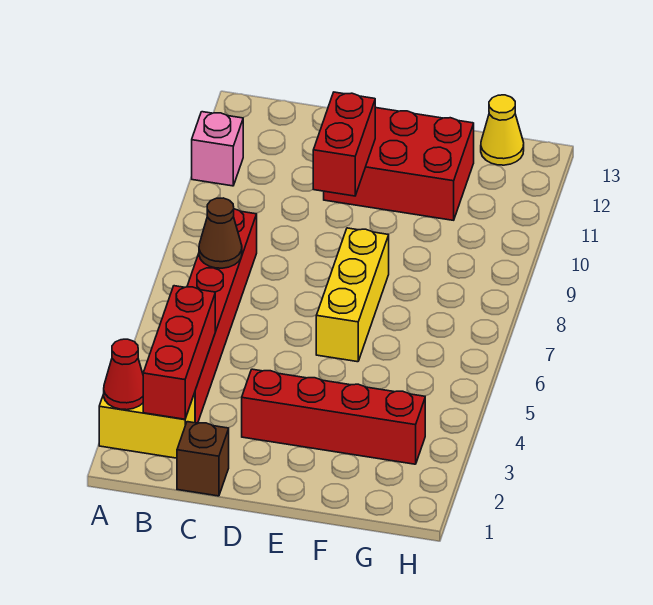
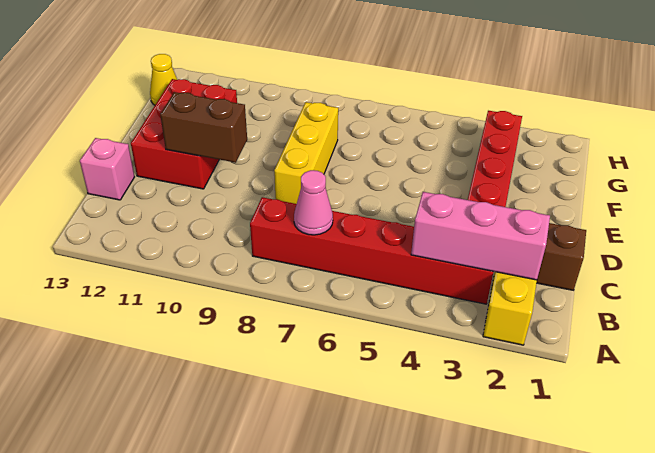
red 1x1 cone [104,339,143,410] -> none
pink 1x1 brick [192,112,243,186] -> pink 1x1 brick moved to [80,138,135,200]
red 1x3 brick [143,286,215,419] -> pink 1x3 brick [411,192,550,280]
brown 1x1 cone [199,198,242,268] -> pink 1x1 cone [294,170,333,235]
red 1x2 brick [313,92,375,196] -> brown 1x2 brick [160,92,247,163]
yellow 1x3 brick [316,228,389,362] -> yellow 1x3 brick turned to [274,102,338,204]

